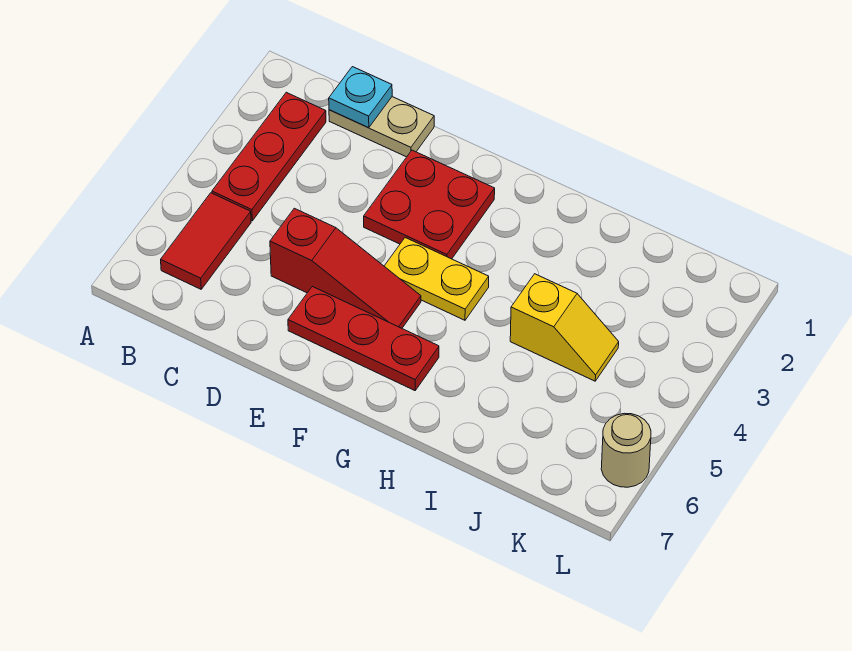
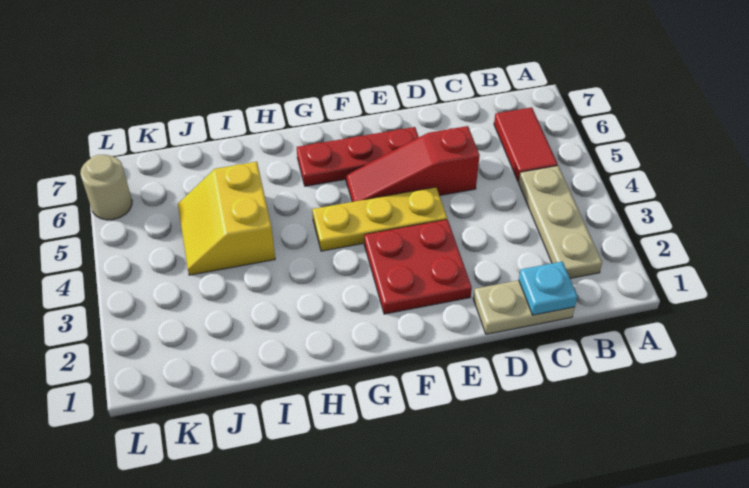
red 1x3 plate [212,92,326,221] -> tan 1x3 plate [519,166,602,278]
yellow 1x2 plate [384,238,489,320] -> yellow 1x3 plate [312,187,447,251]
yellow 1x2 slope [510,274,619,381] -> yellow 2x2 slope [178,162,275,275]

